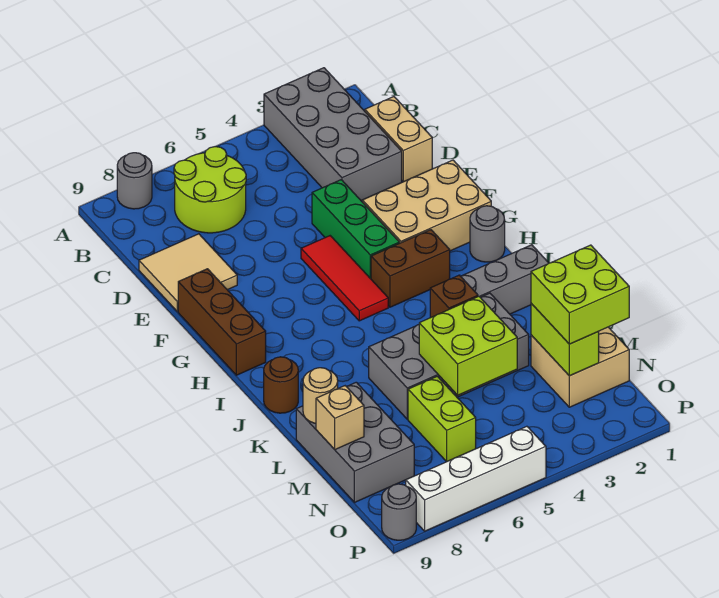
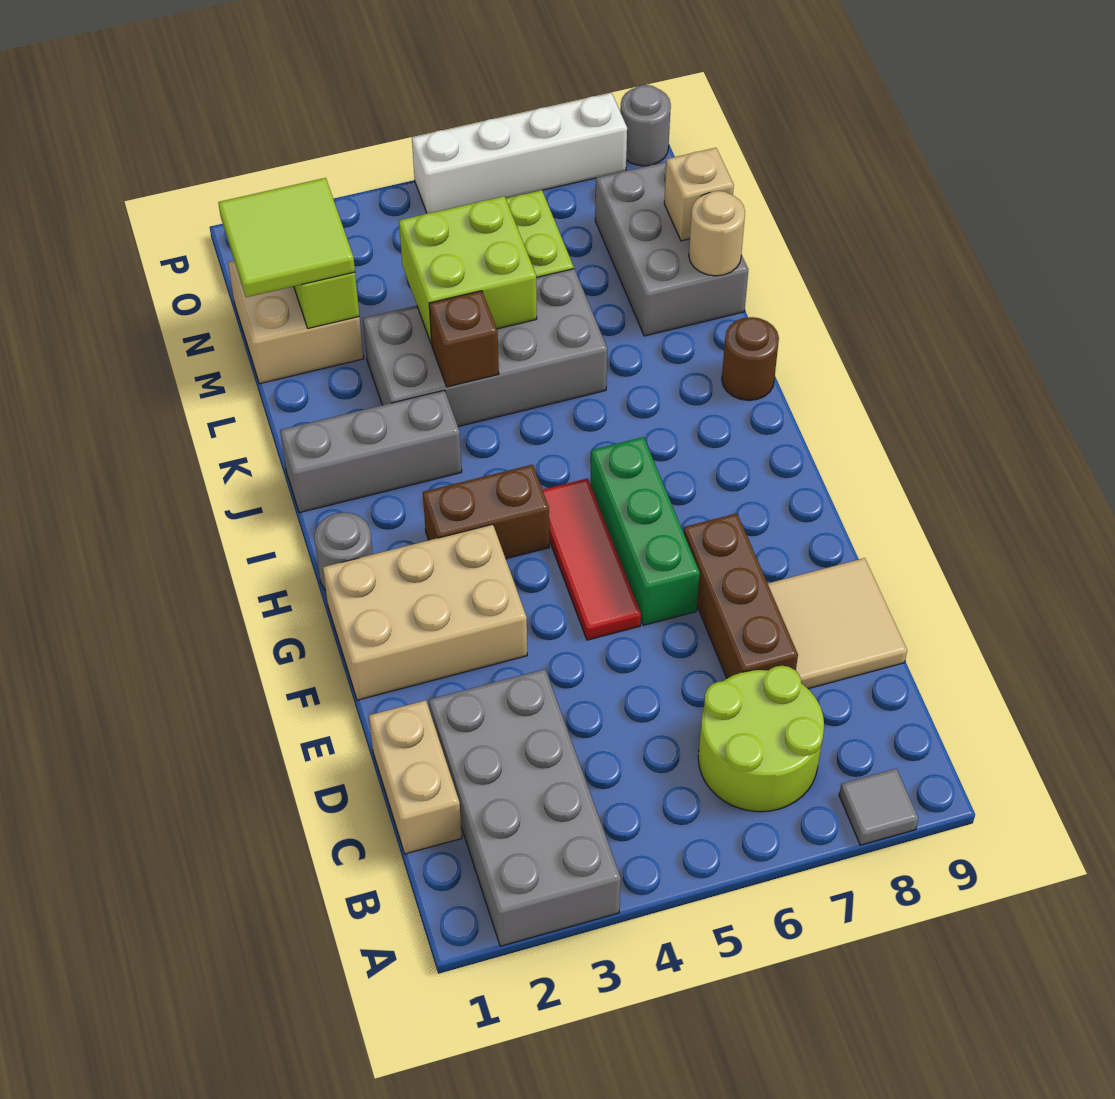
grey 1x1 round brick [117,153,152,209] -> grey 1x1 tile [839,769,918,845]
green 1x3 brick [312,180,399,279] -> green 1x3 brick moved to [591,437,700,625]
brown 1x3 brick [178,269,266,375] -> brown 1x3 brick moved to [684,513,798,678]
lime 2x2 brick [531,245,629,344] -> lime 2x2 tile [218,178,355,297]

